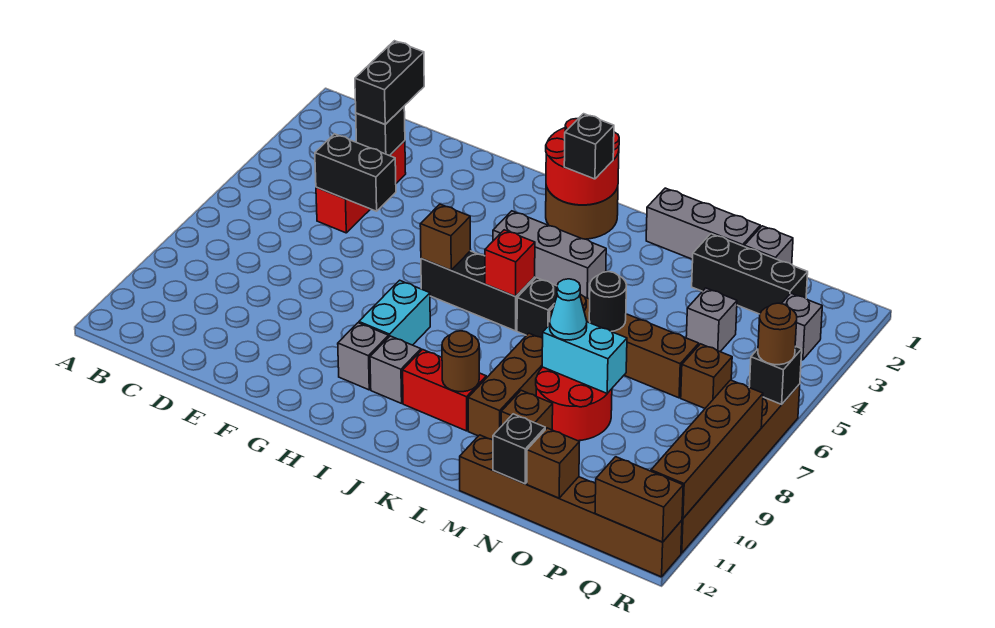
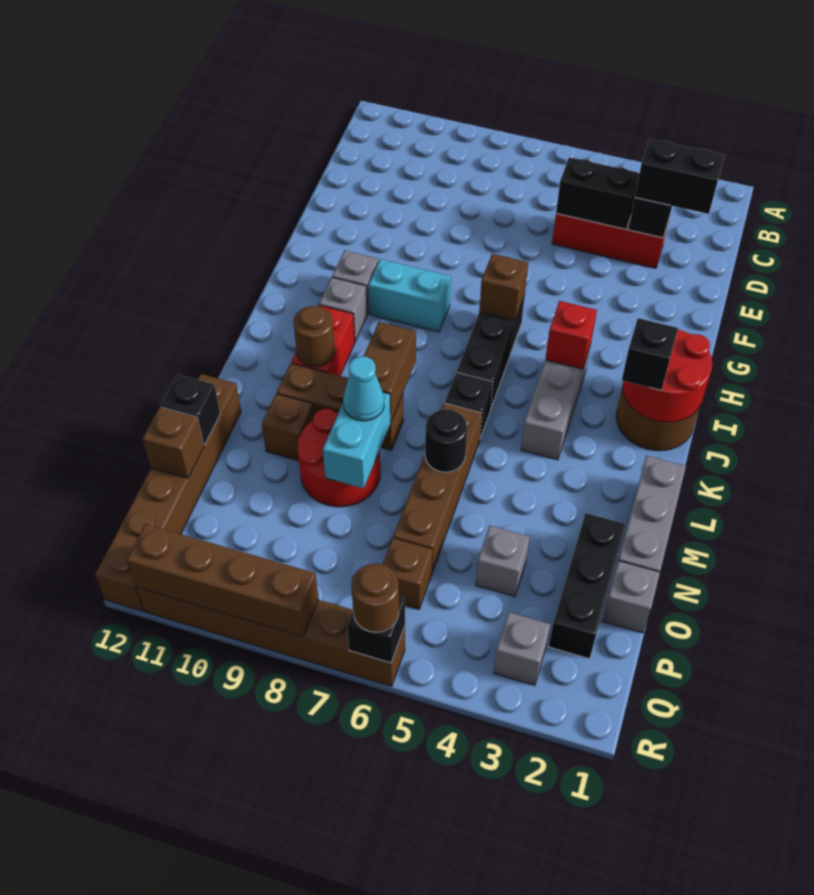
black 1x2 brick [315,134,396,211] -> black 1x2 brick turned to [556,157,639,229]
red 1x1 brick [485,230,535,296] -> red 1x1 brick moved to [545,301,597,369]
brown 1x2 brick [595,457,683,542] -> brown 1x2 brick moved to [363,322,416,422]

